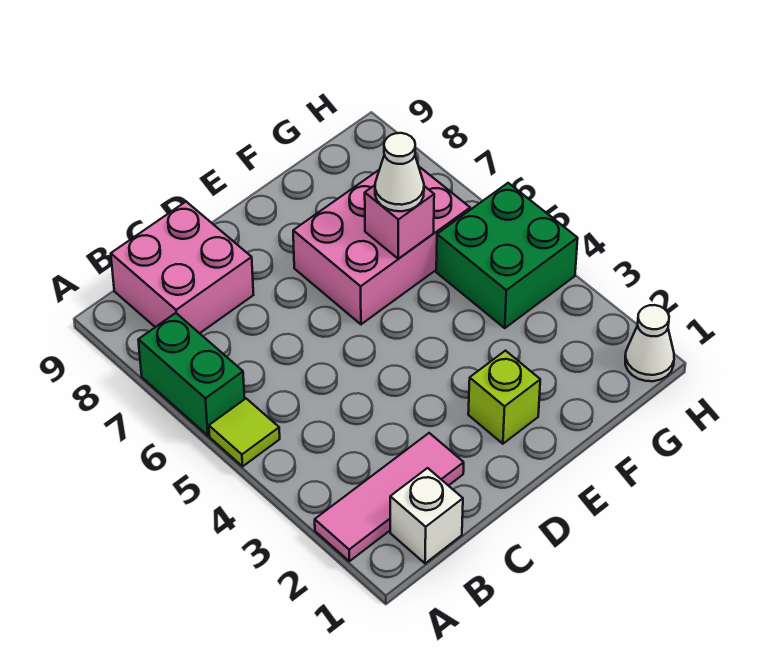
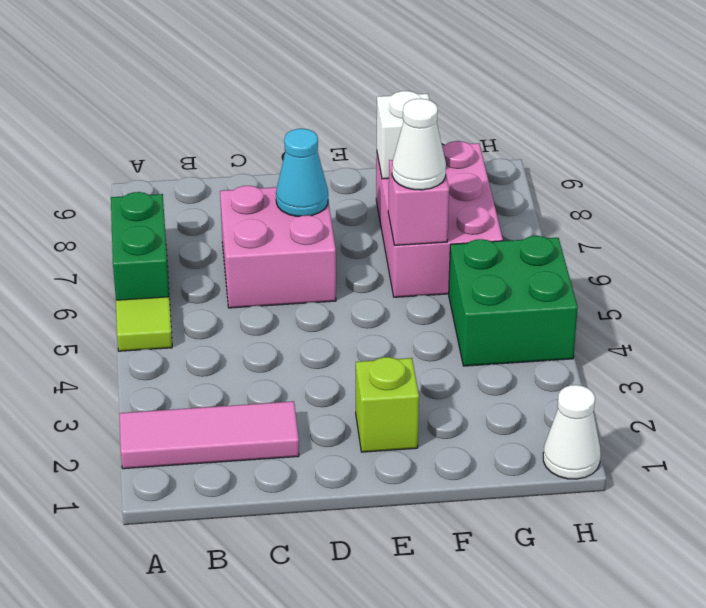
white 1x1 brick [390,468,463,563] -> white 1x1 brick moved to [377,91,429,179]
pink 2x2 brick [111,202,253,333] -> pink 2x2 brick moved to [220,186,336,308]
none -> cyan 1x1 cone [276,129,328,216]
pink 2x3 brick [293,167,470,324] -> pink 2x3 brick turned to [376,141,503,297]

